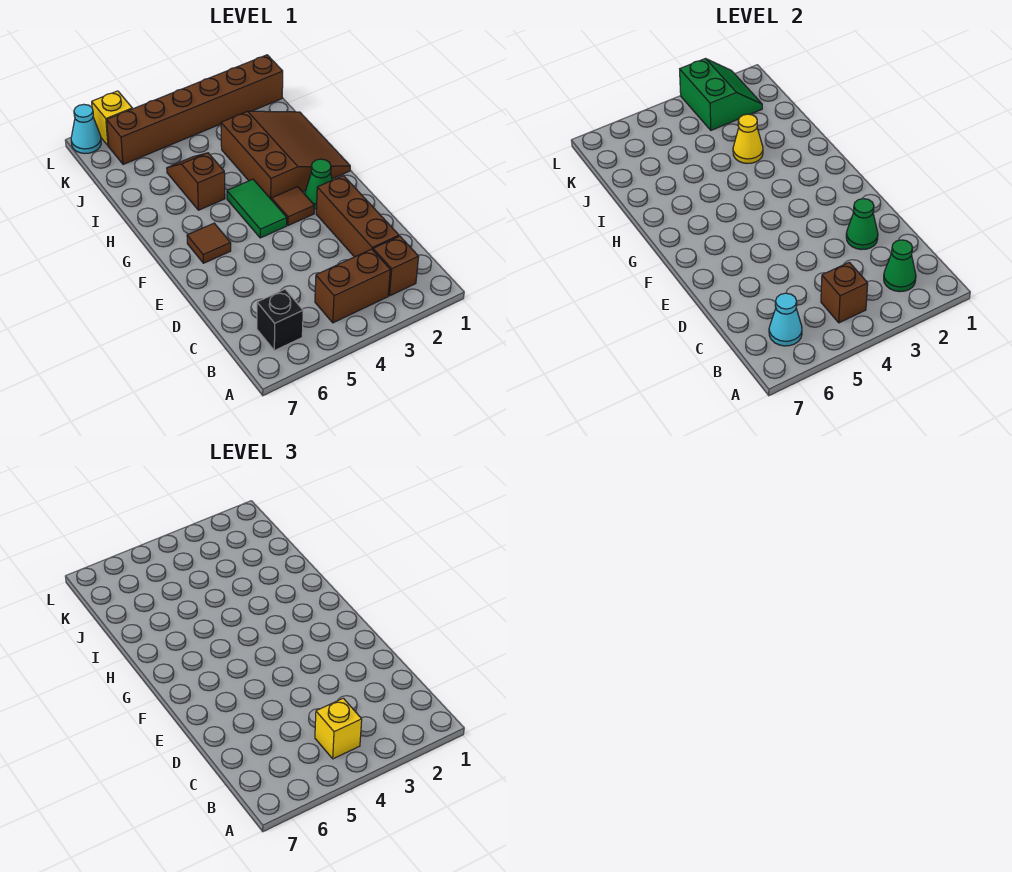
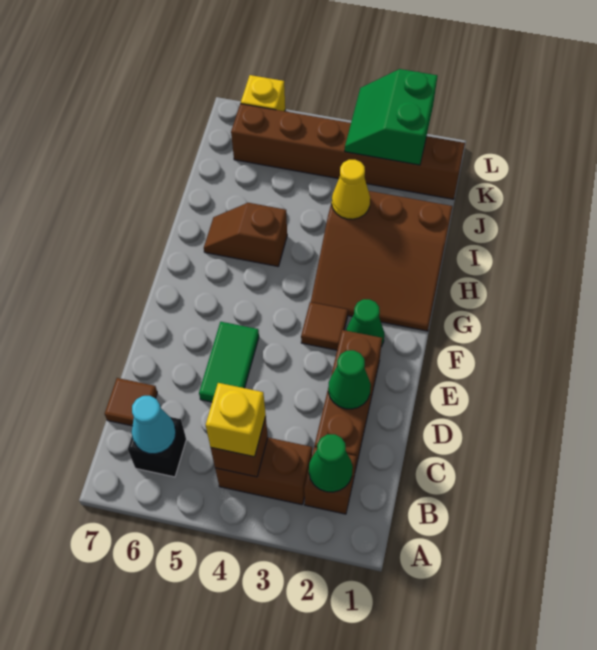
green 1x2 tile [227,179,287,238] -> green 1x2 tile moved to [199,322,259,402]
brown 1x1 tile [187,223,231,263] -> brown 1x1 tile moved to [105,378,157,426]
brown 3x3 slope [221,111,350,200] -> brown 3x3 slope turned to [311,191,453,331]
brown 1x2 slope [167,153,225,210] -> brown 1x2 slope turned to [204,203,287,266]
green 2x2 slope [680,59,762,130] -> green 2x2 slope turned to [345,69,437,165]
cyan 1x1 cone [71,104,101,153] -> none

